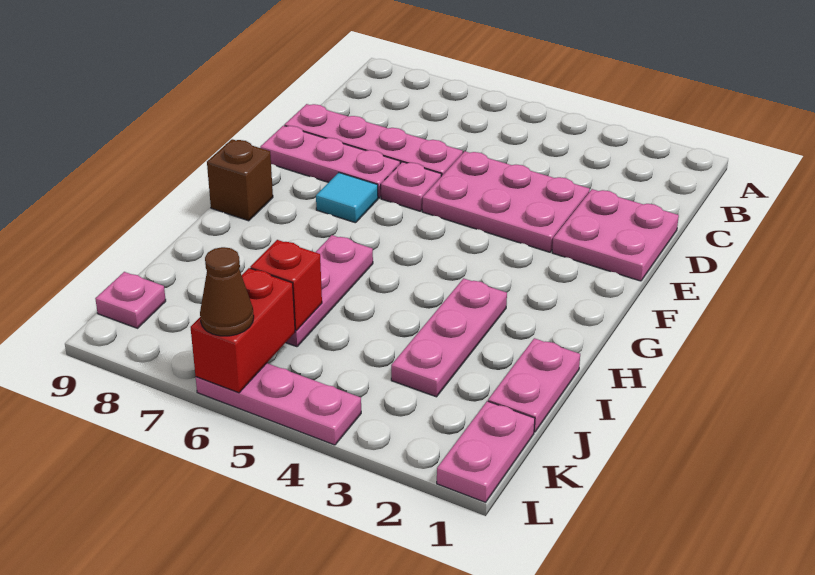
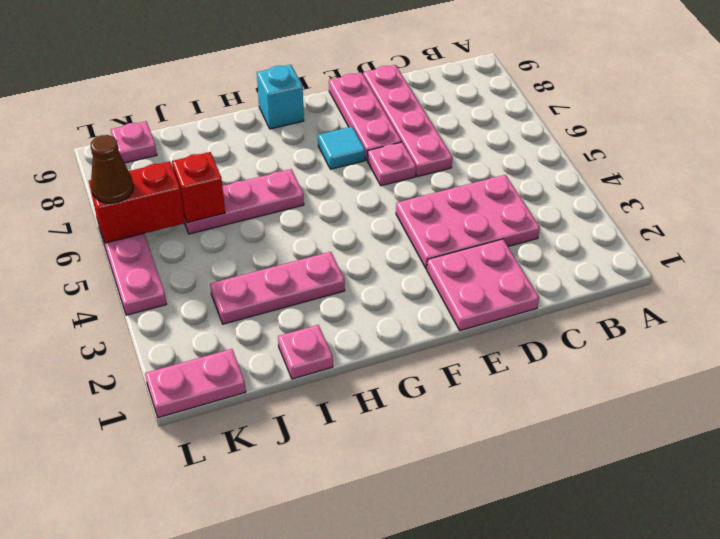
pink 2x3 plate [422,151,590,252] -> pink 2x3 plate turned to [396,175,540,269]
brown 1x1 brick [207,139,273,221] -> cyan 1x1 brick [257,65,304,129]
pink 1x2 plate [488,338,580,432] -> pink 1x1 plate [278,325,333,379]

